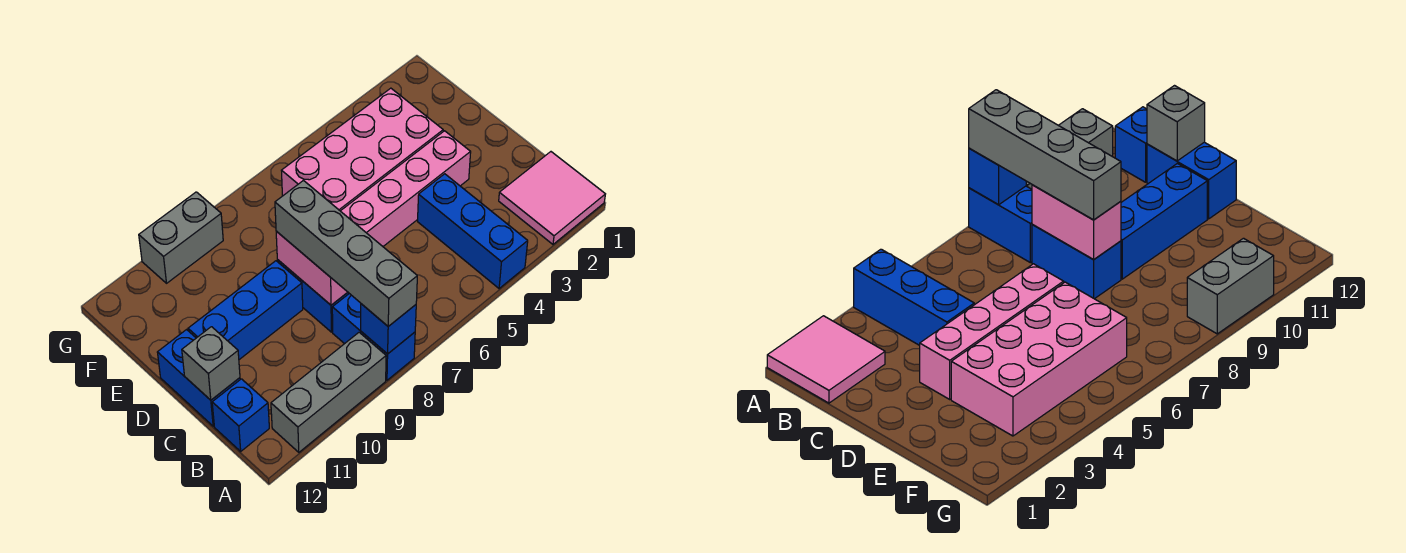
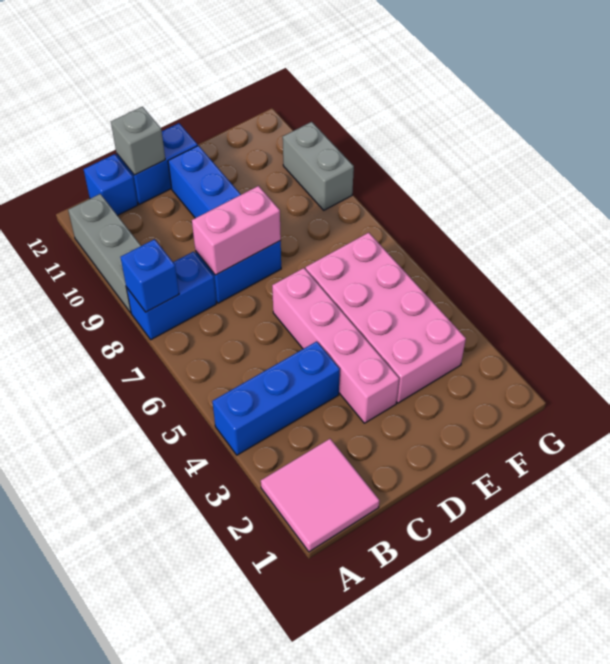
grey 1x4 brick [275,181,417,326] -> none

